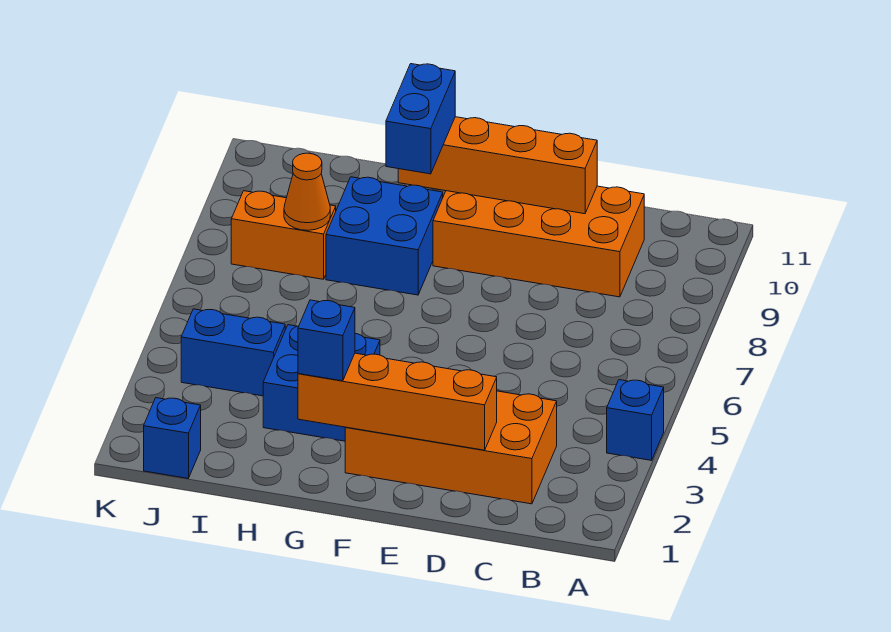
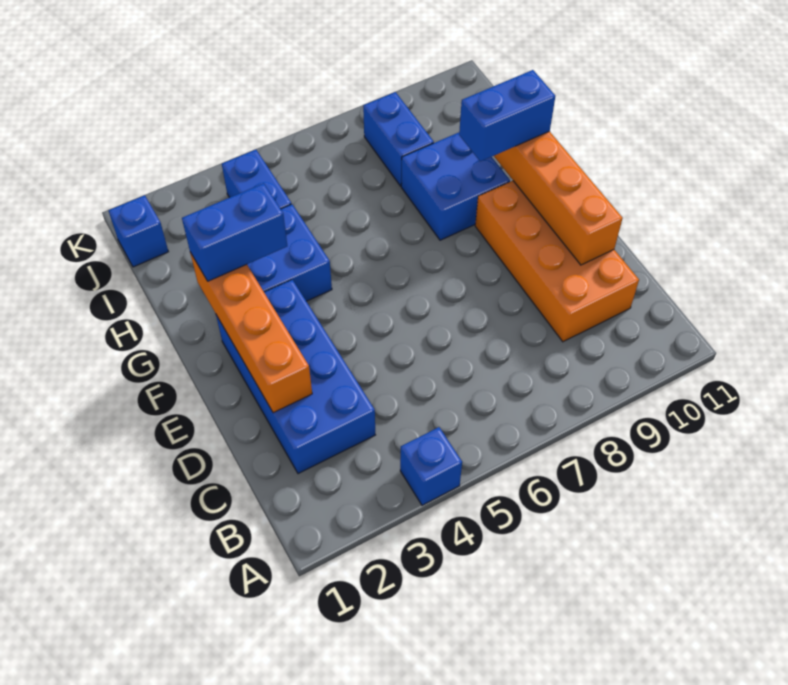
orange 2x4 brick [345,391,557,504] -> blue 2x4 brick [216,280,375,474]
blue 1x1 brick [298,300,355,381] -> blue 1x2 brick [182,183,287,281]
orange 1x2 brick [231,191,336,279] -> blue 1x2 brick [363,92,434,186]
orange 1x1 cone [284,153,330,230] -> none

